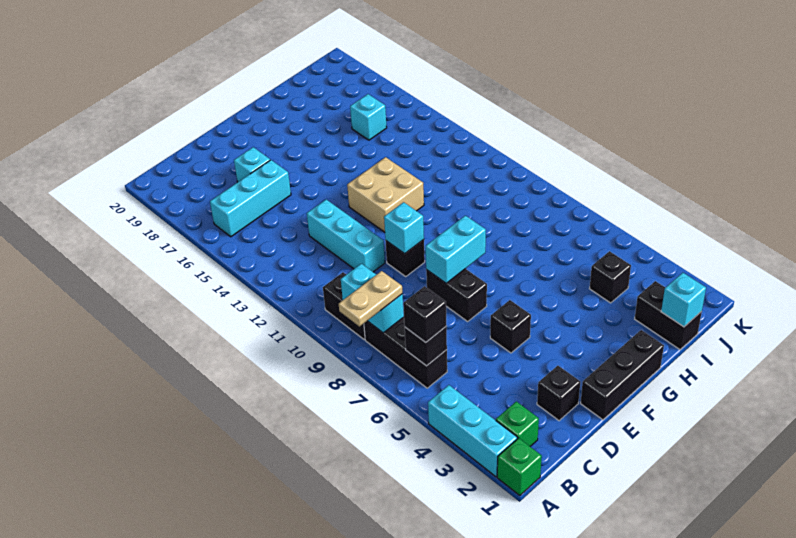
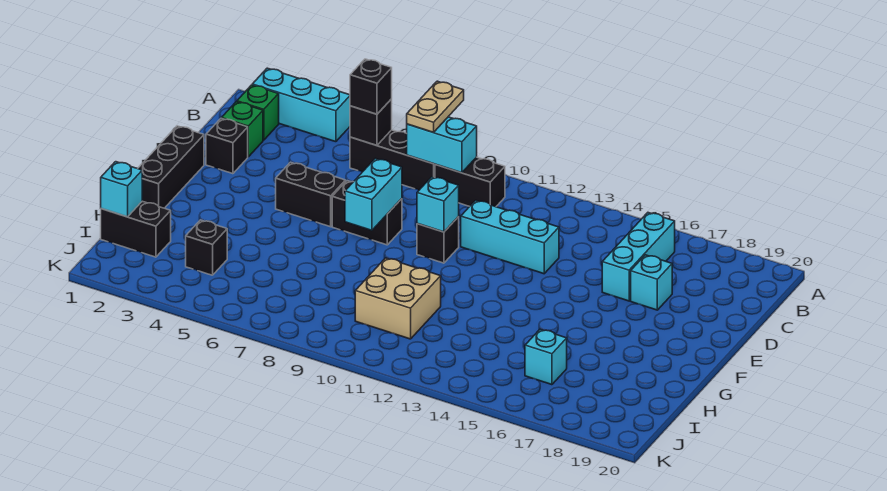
green 1x1 brick [497,438,542,496] -> green 1x1 brick moved to [222,102,263,157]
black 1x1 brick [490,300,531,353] -> black 1x2 brick [276,162,346,227]
tan 2x2 brick [347,157,424,232] -> tan 2x2 brick moved to [355,258,441,339]

